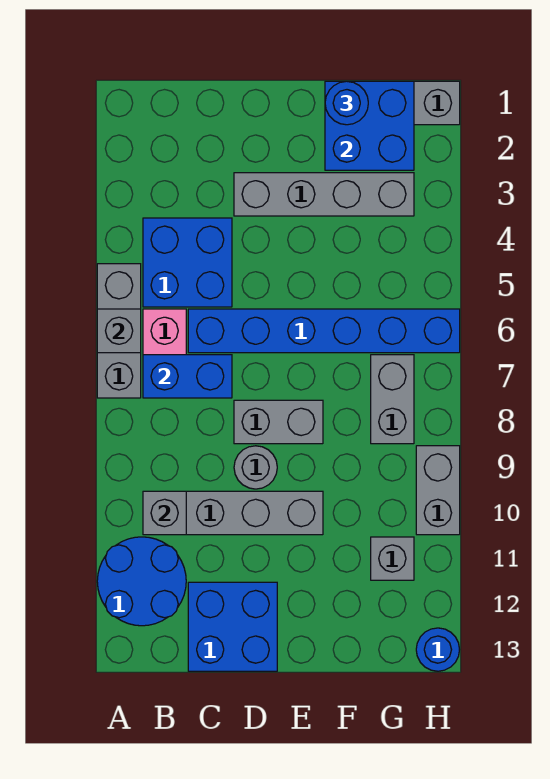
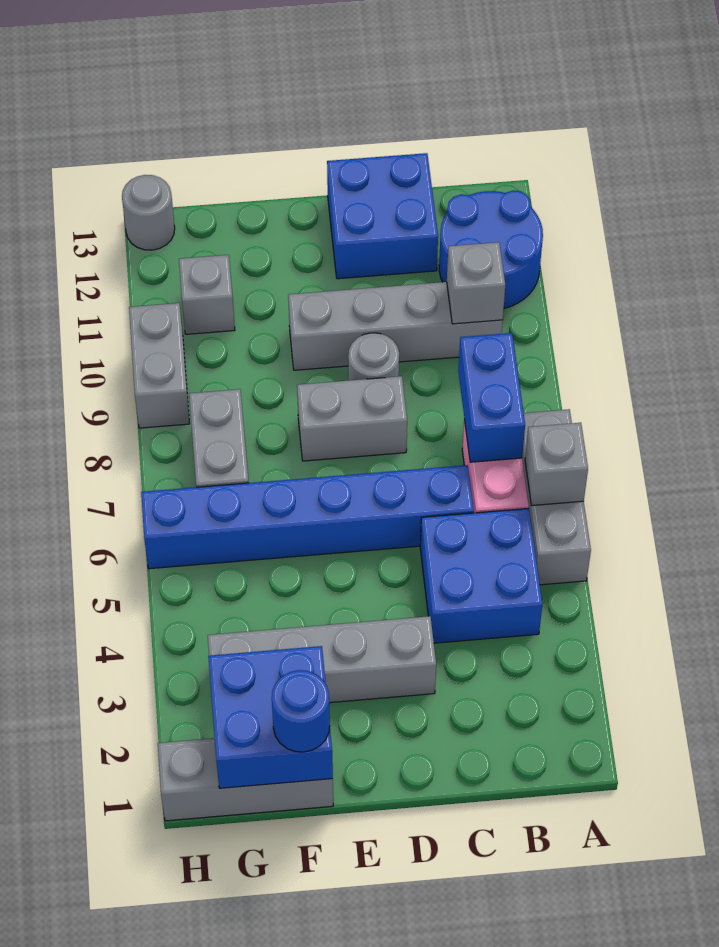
blue 1x2 brick [143,355,232,398] -> blue 1x2 brick turned to [458,333,525,462]
blue 1x1 round brick [416,628,460,671] -> grey 1x1 round brick [122,175,175,250]

